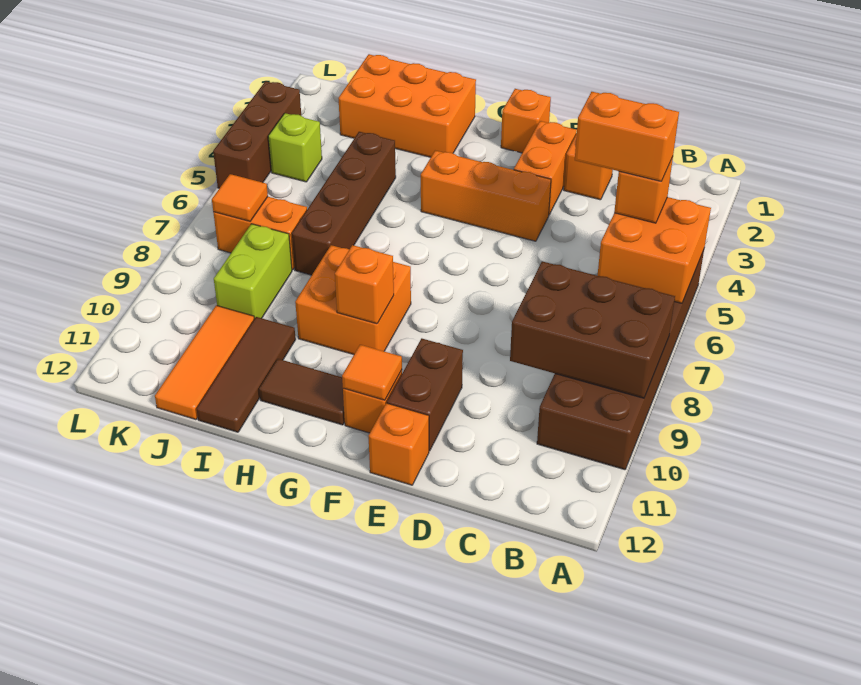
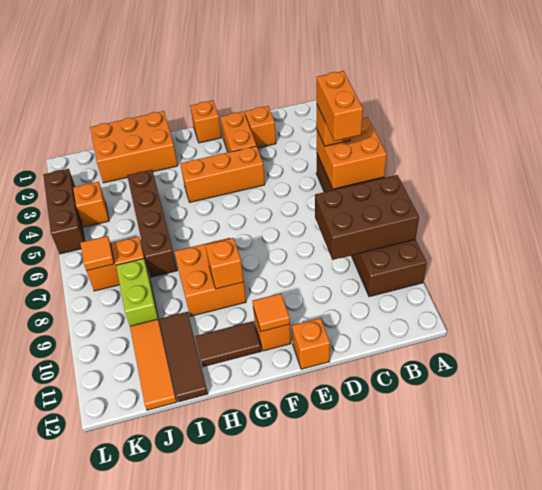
orange 1x2 brick [575,92,679,181] -> orange 1x2 brick turned to [317,71,363,141]
brown 1x2 brick [387,338,463,451] -> none
lime 1x1 brick [268,113,322,182] -> orange 1x1 brick [73,182,109,227]

